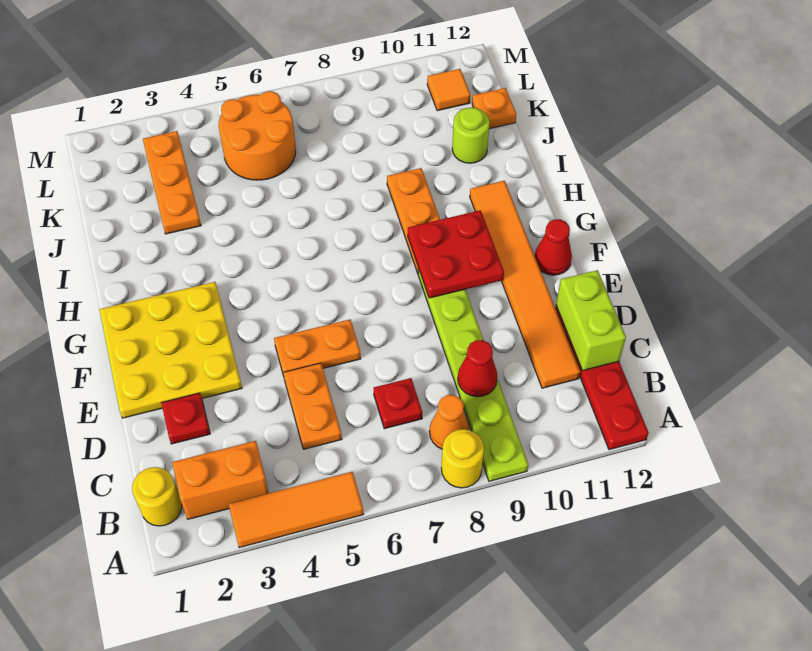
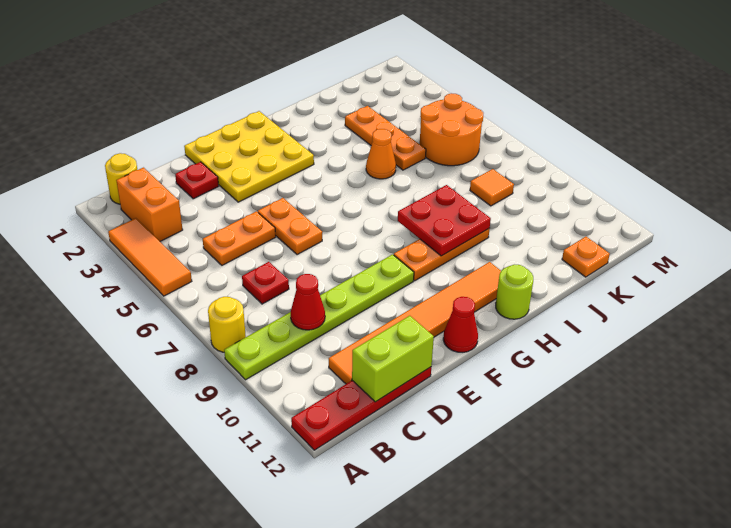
orange 1x1 cone [429,395,469,449] -> orange 1x1 cone moved to [366,129,396,179]
red 2x2 plate [408,210,504,298] -> red 2x2 plate moved to [398,185,491,256]
orange 1x3 plate [143,131,201,234] -> orange 1x3 plate turned to [345,106,426,170]
lime 1x1 round brick [452,108,490,163] -> lime 1x1 round brick moved to [496,265,533,319]
orange 1x1 tile [427,69,470,111] -> orange 1x1 tile moved to [470,169,514,206]

